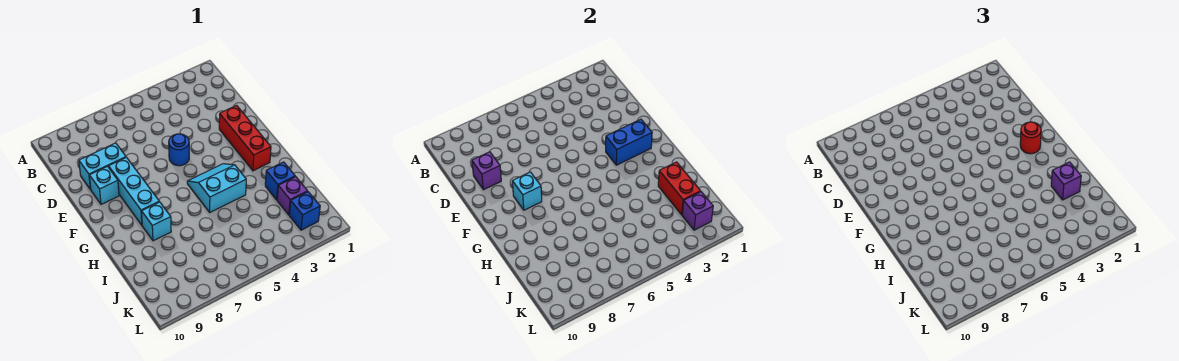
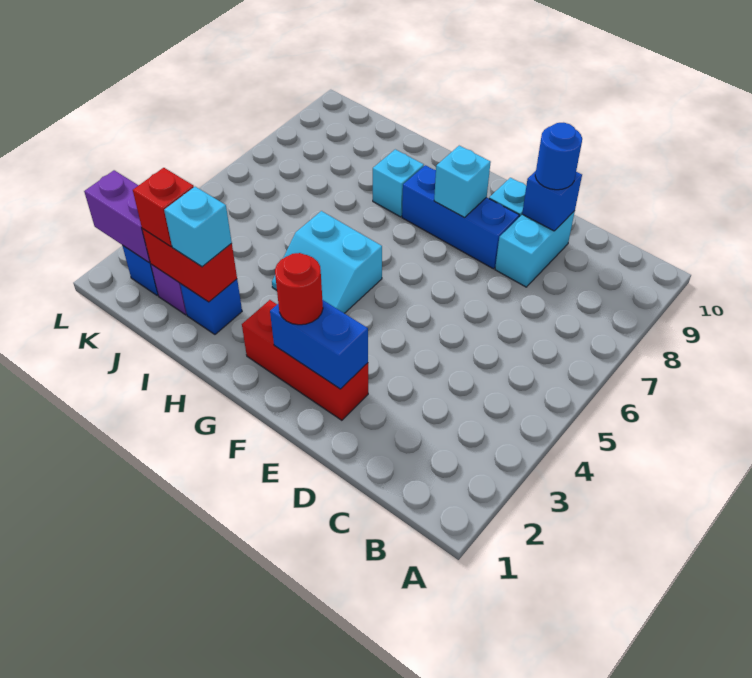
purple 1x1 brick [472,152,501,190] -> blue 1x1 brick [522,171,582,231]
blue 1x1 round brick [169,134,189,166] -> blue 1x1 round brick moved to [535,123,582,190]
cyan 1x3 brick [109,157,159,225] -> blue 1x3 brick [402,165,519,269]
blue 1x2 brick [606,119,652,165] -> blue 1x2 brick turned to [270,300,368,389]
cyan 2x2 slope [187,164,246,212] -> cyan 2x2 slope turned to [272,211,382,313]
purple 1x1 brick [1051,162,1081,200] -> cyan 1x1 brick [164,187,232,267]
none -> red 1x1 brick [133,168,194,246]
purple 1x1 brick [682,192,713,230] -> purple 1x2 brick [84,170,150,263]

